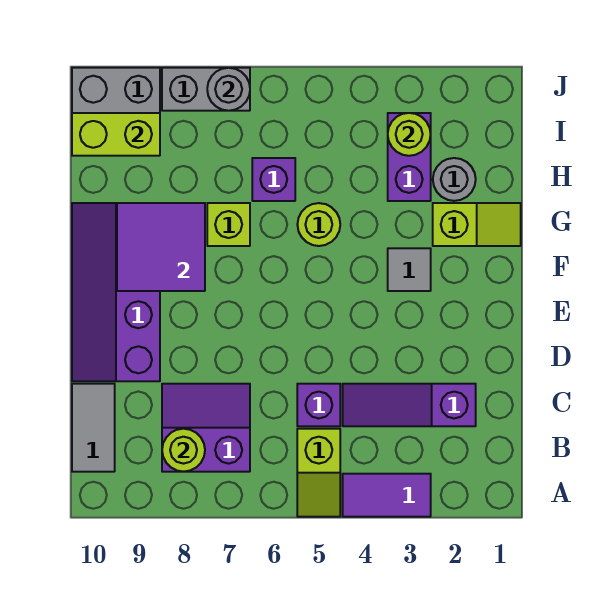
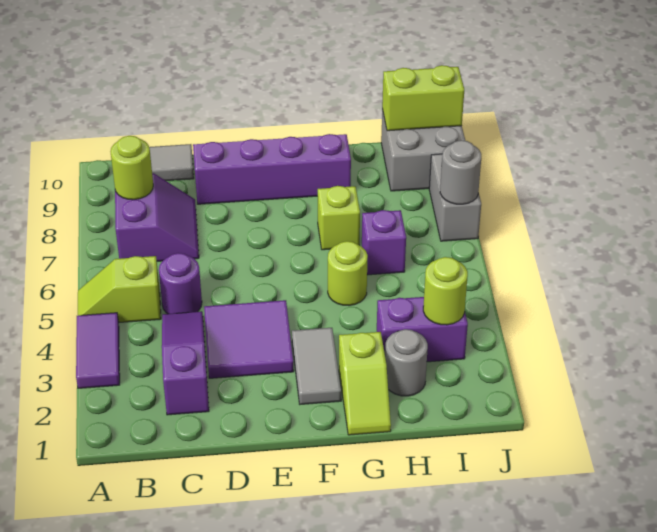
purple 1x1 brick [297,384,340,426] -> purple 1x1 round brick [159,253,202,314]
grey 1x1 tile [388,248,431,291] -> grey 1x2 tile [292,328,341,404]
purple 2x2 tile [117,203,205,291] -> purple 2x2 tile moved to [204,300,294,378]
lime 1x2 brick [72,113,160,156] -> lime 1x2 brick turned to [382,65,464,131]

